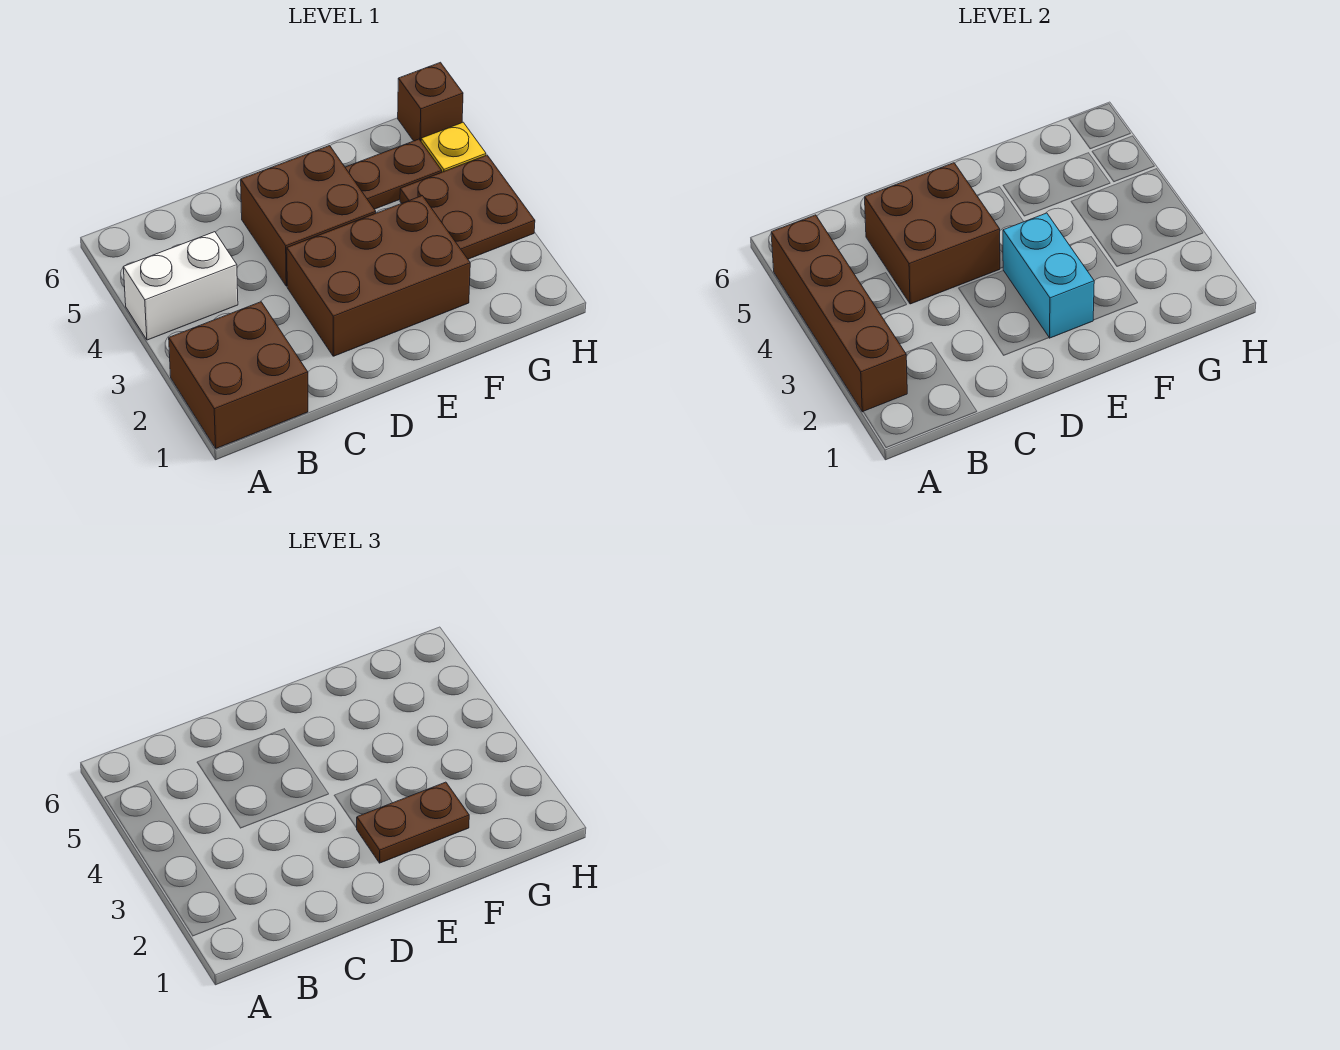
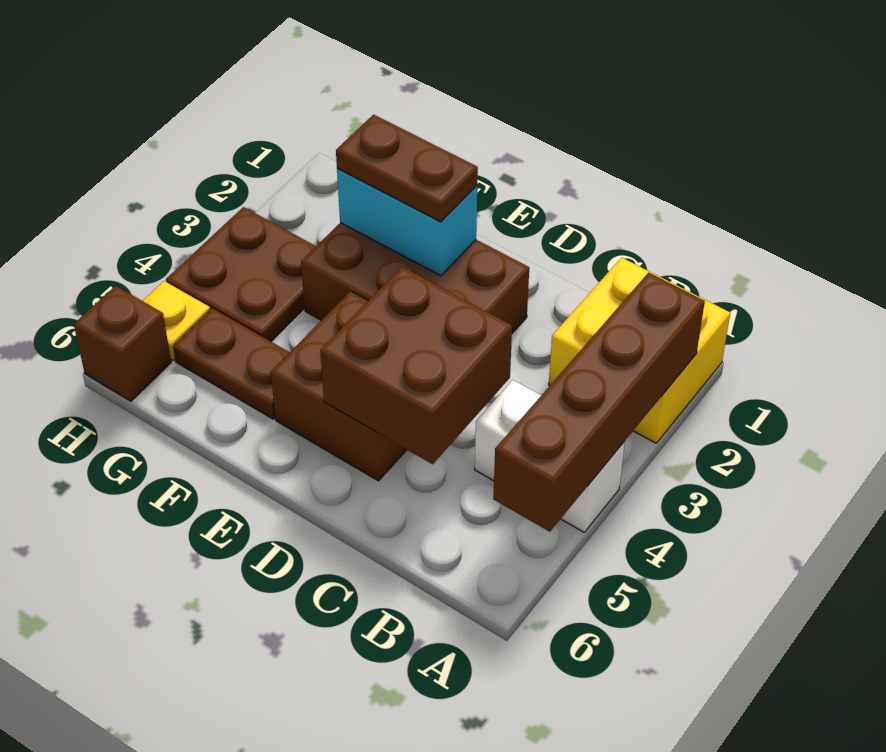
brown 2x2 brick [169,302,308,448] -> yellow 2x2 brick [549,258,730,443]
cyan 1x2 brick [1003,213,1094,338] -> cyan 1x2 brick turned to [337,168,477,276]

